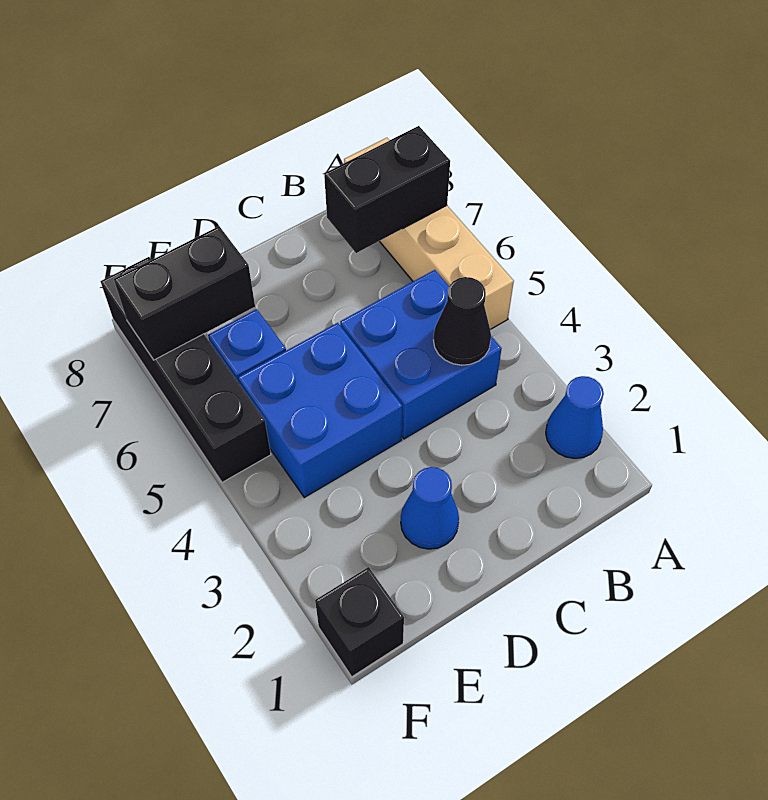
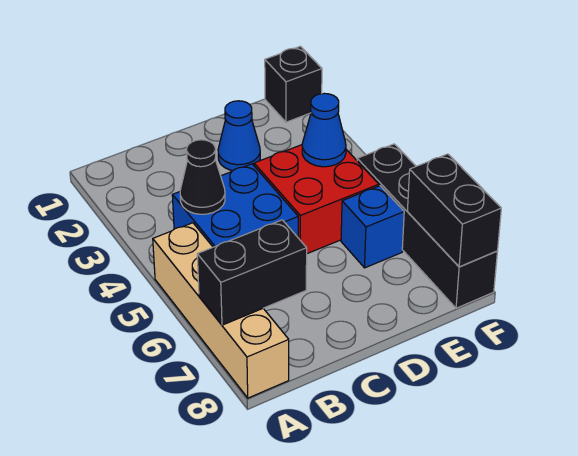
blue 1x1 cone [546,376,604,458] -> blue 1x1 cone moved to [302,93,346,167]
blue 2x2 brick [238,323,402,497] -> red 2x2 brick [254,145,379,254]
black 1x2 brick [114,226,255,360] -> black 1x2 brick turned to [407,154,501,267]

